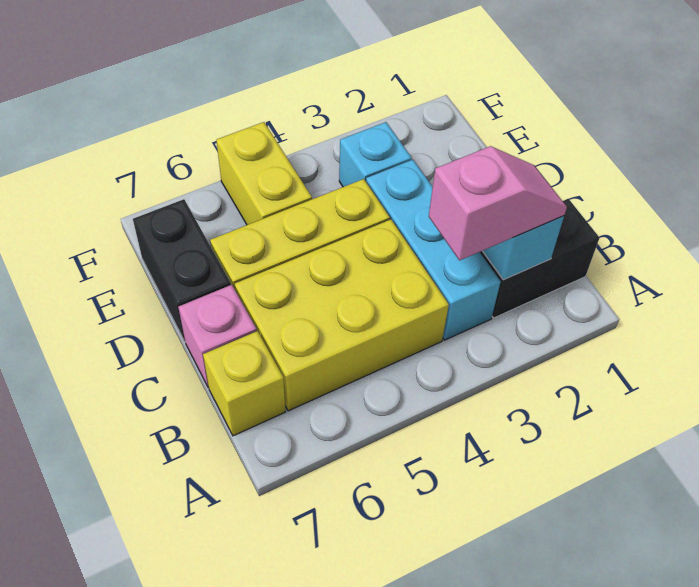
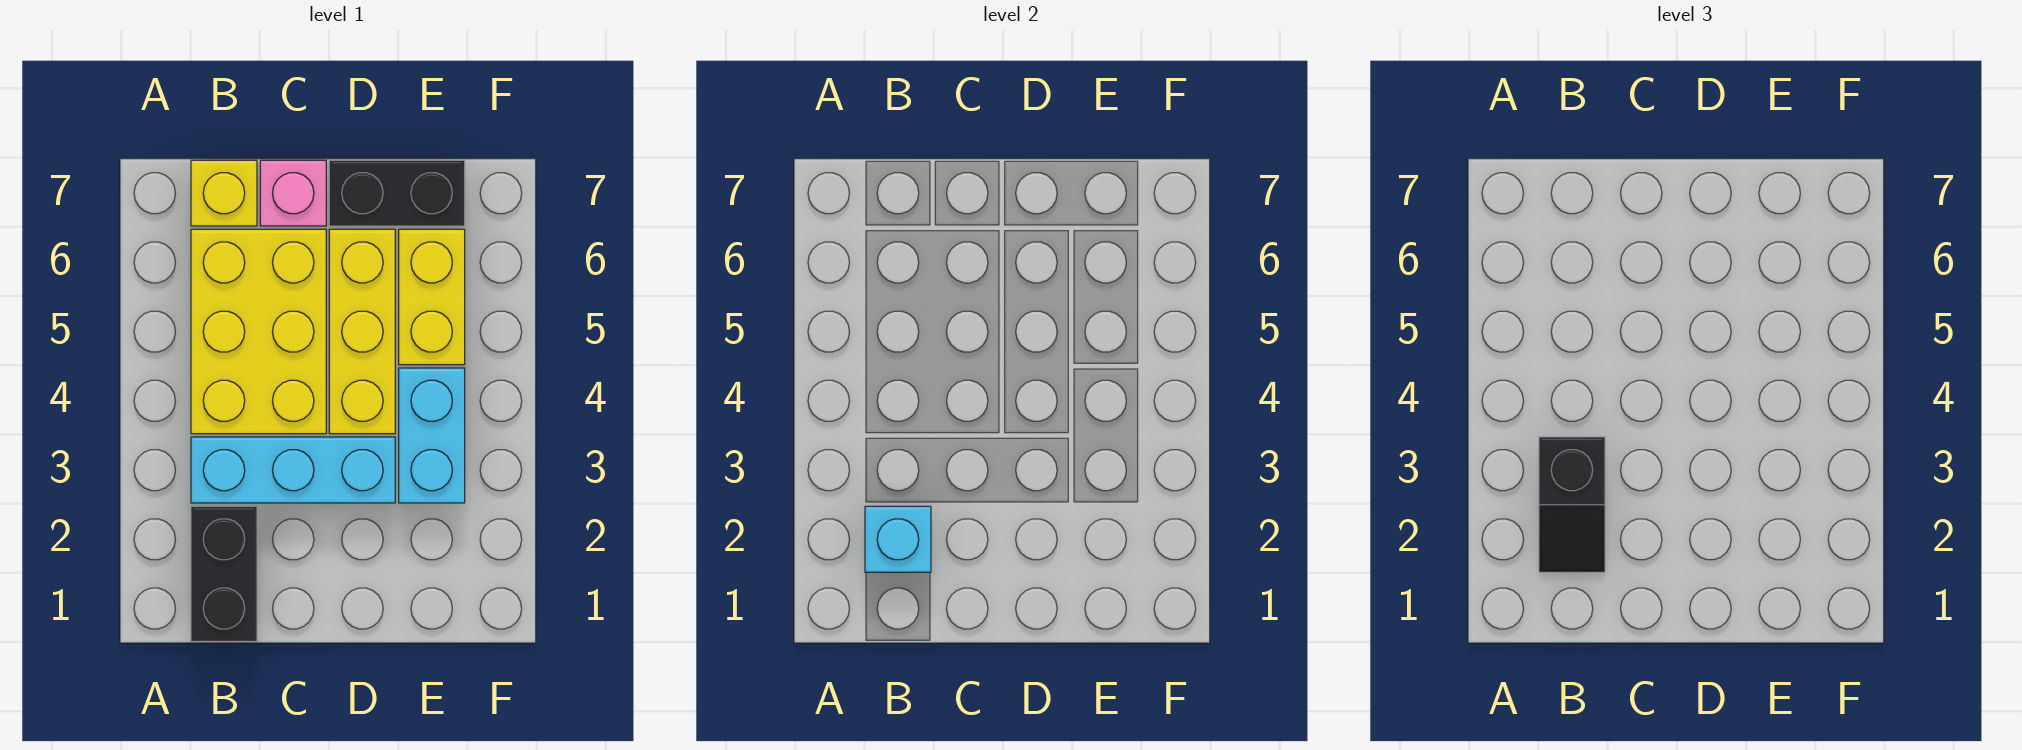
pink 1x2 slope [429,146,567,260] -> black 1x2 slope [1539,437,1605,572]
cyan 1x1 brick [339,122,412,187] -> cyan 1x2 brick [399,368,465,503]
yellow 1x2 brick [216,122,312,225] -> yellow 1x2 brick turned to [399,229,465,365]

